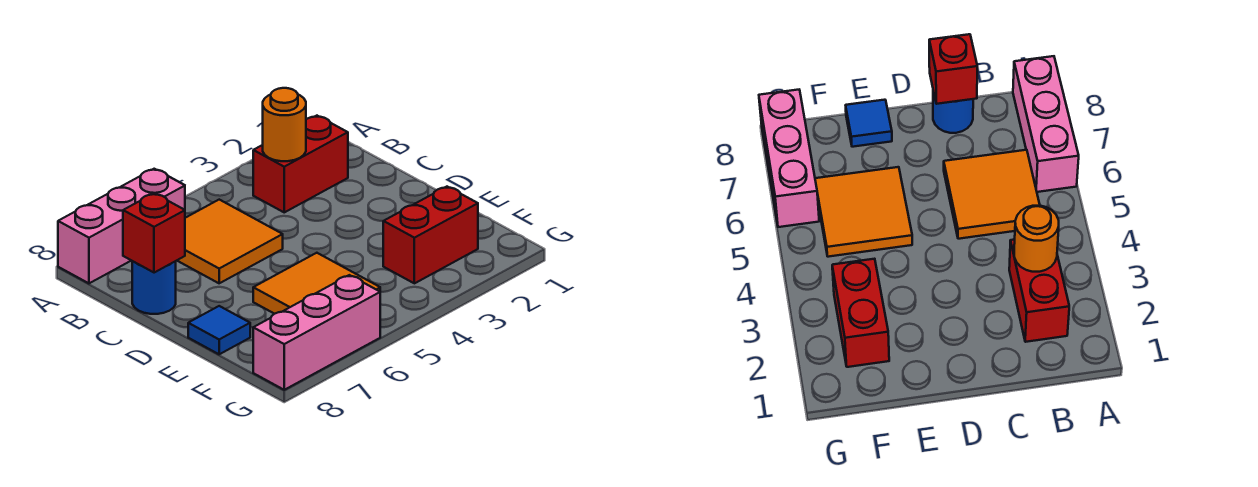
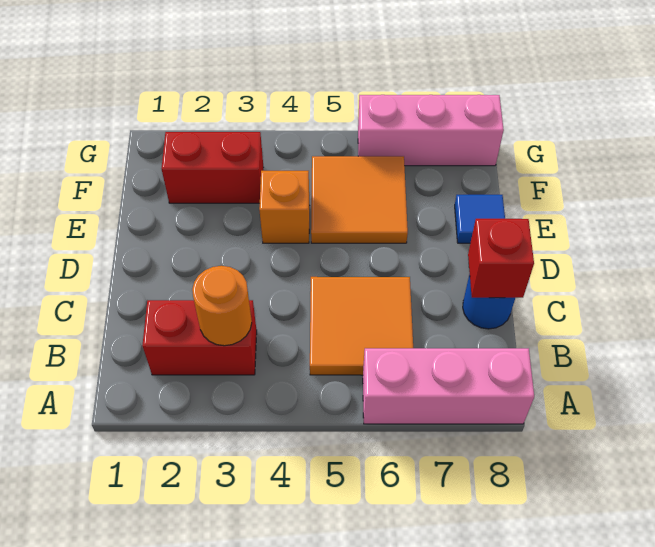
none -> orange 1x1 brick [259,171,309,243]

